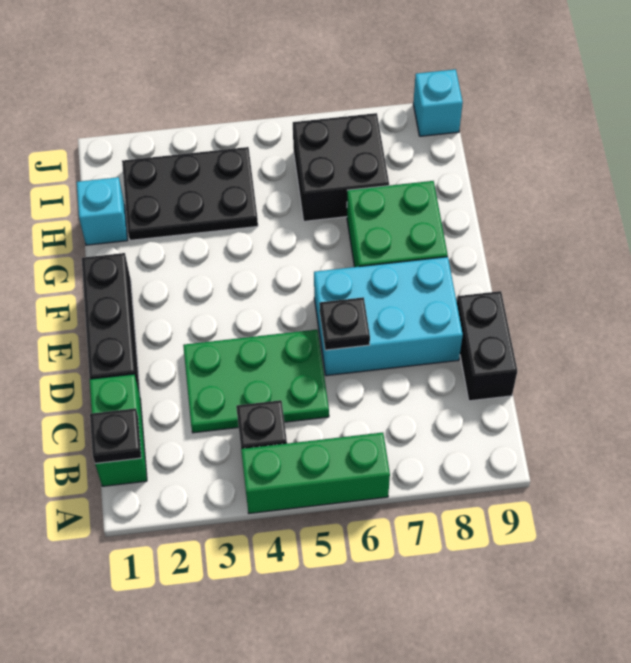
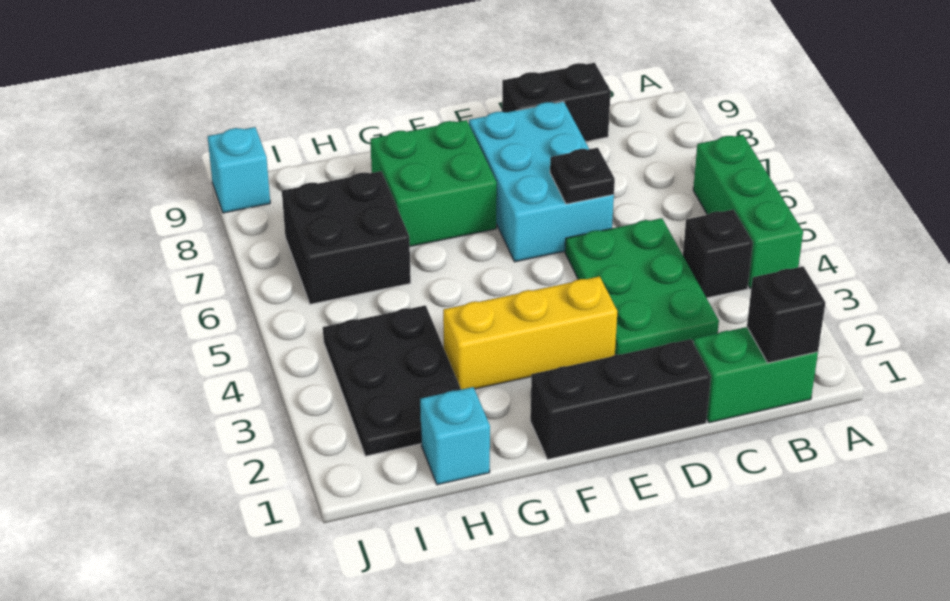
black 1x1 plate [90,408,141,463] -> black 1x1 brick [747,266,825,363]
none -> yellow 1x3 brick [443,276,618,390]

